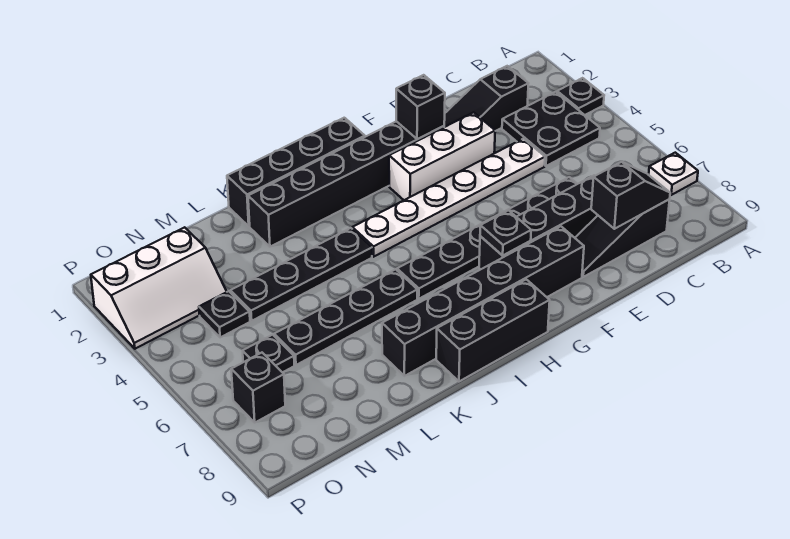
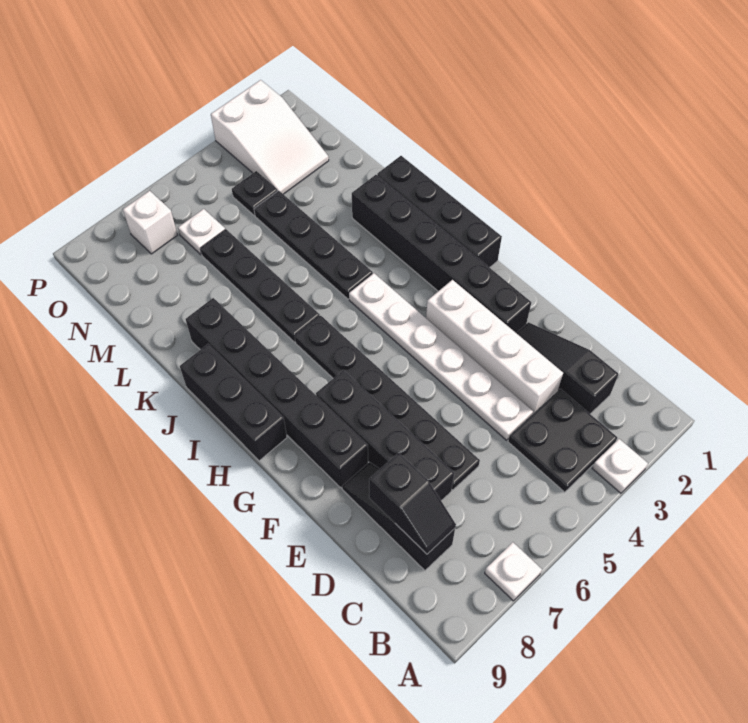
black 1x1 plate [557,78,604,115] -> white 1x1 plate [592,439,648,493]
white 1x3 brick [389,112,495,200] -> white 1x4 brick [426,280,563,414]
black 1x1 brick [396,75,445,139] -> none
black 1x1 plate [480,210,531,256] -> none
white 2x3 slope [91,227,227,349] -> white 2x3 slope turned to [211,80,329,194]
black 1x1 plate [243,335,294,373] -> white 1x1 plate [178,209,225,255]
black 1x1 brick [231,353,285,422] -> white 1x1 brick [123,191,177,254]

